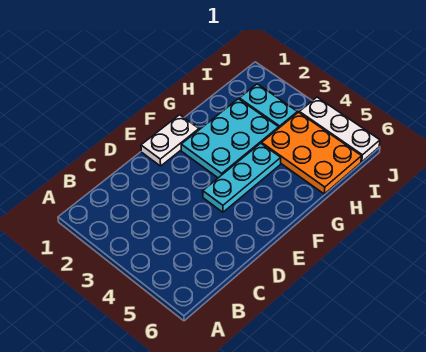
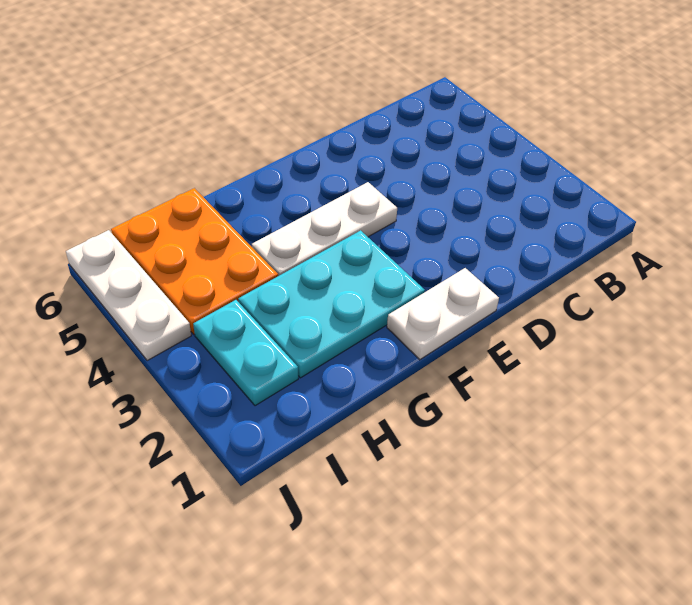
cyan 1x3 plate [203,143,281,212] -> white 1x3 plate [252,182,397,276]

